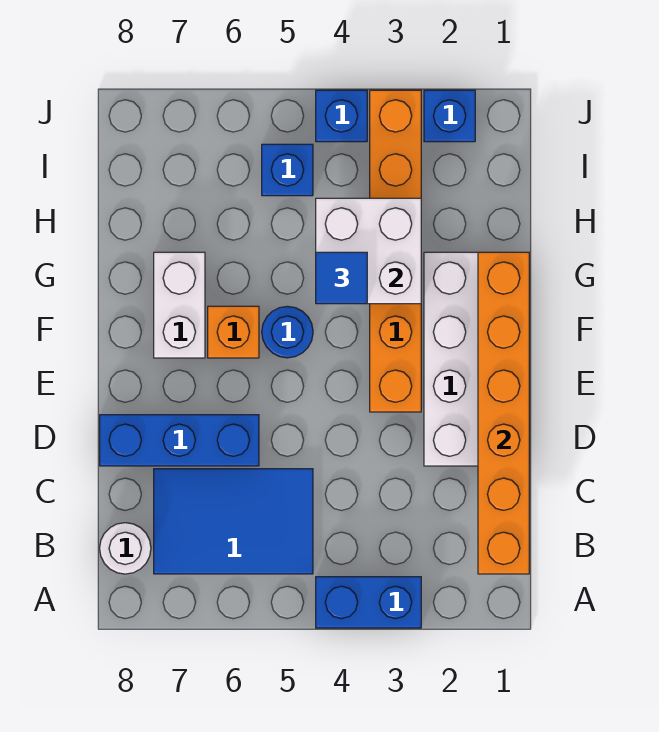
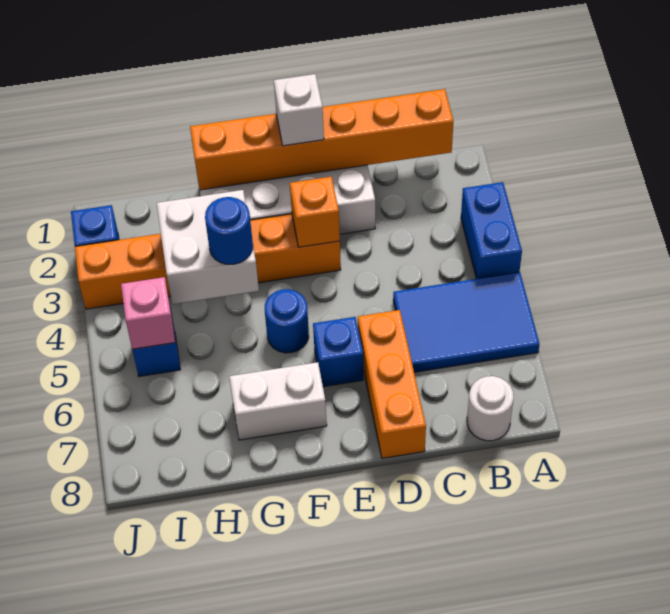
blue 2x3 tile [154,469,313,574] -> blue 2x3 tile turned to [393,272,540,372]
blue 1x3 brick [100,415,259,466] -> orange 1x3 brick [358,310,426,458]
none -> white 1x1 brick [274,74,324,146]
orange 1x1 brick [208,306,259,358] -> orange 1x1 brick moved to [290,177,340,247]
blue 1x1 tile [316,252,367,304] -> blue 1x1 round brick [205,197,253,264]
none -> pink 1x1 brick [121,277,175,349]
blue 1x1 brick [316,90,367,142] -> blue 1x1 brick moved to [313,317,363,387]

